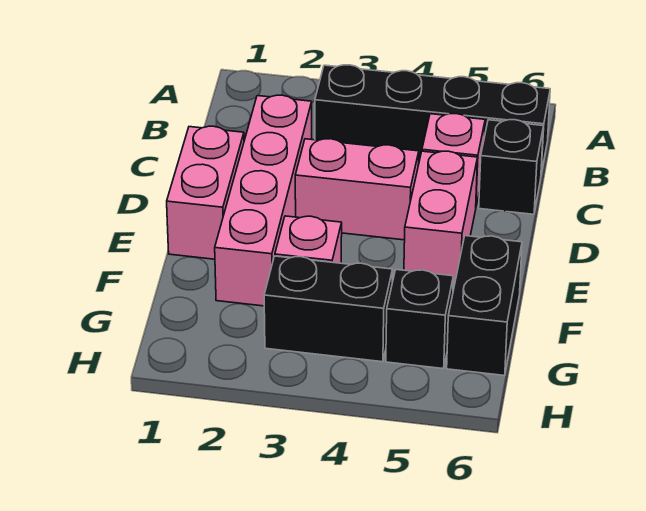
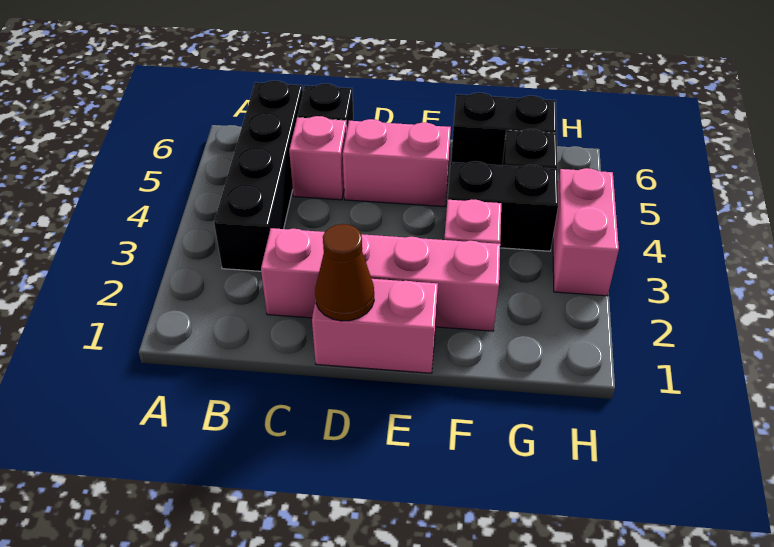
none -> brown 1x1 cone [315,224,374,321]
pink 1x2 brick [295,139,419,240] -> pink 1x2 brick moved to [553,168,619,296]
black 1x2 brick [264,256,393,362] -> black 1x2 brick turned to [448,161,558,251]

